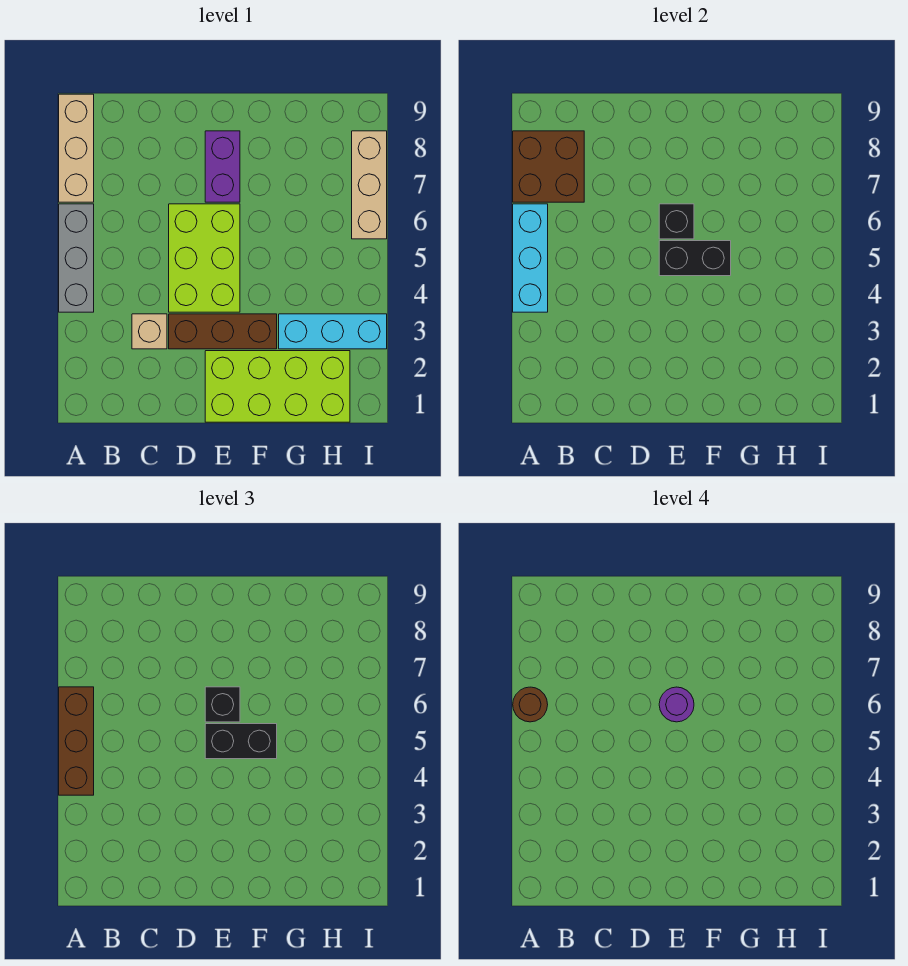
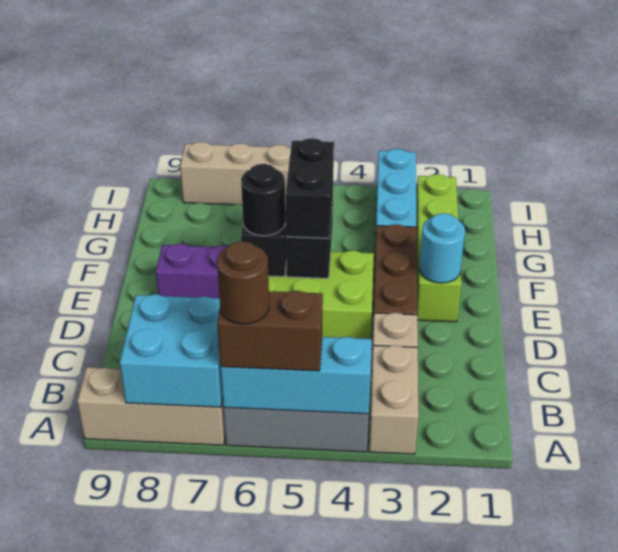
none -> tan 1x2 brick [369,345,418,454]
brown 1x3 brick [59,687,94,795] -> brown 1x2 brick [217,291,323,371]
brown 2x2 brick [513,131,584,202] -> cyan 2x2 brick [120,294,223,407]
lime 2x4 brick [205,351,350,422] -> lime 1x4 brick [416,174,461,322]
none -> cyan 1x1 round brick [419,213,465,283]
black 1x1 brick [205,687,240,722] -> black 1x1 round brick [241,164,286,236]
purple 1x1 round brick [659,687,694,722] -> none

